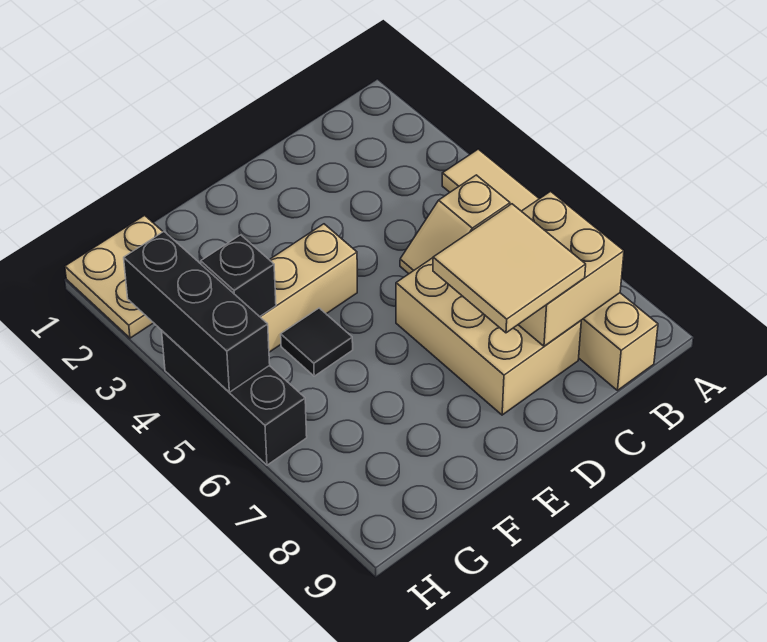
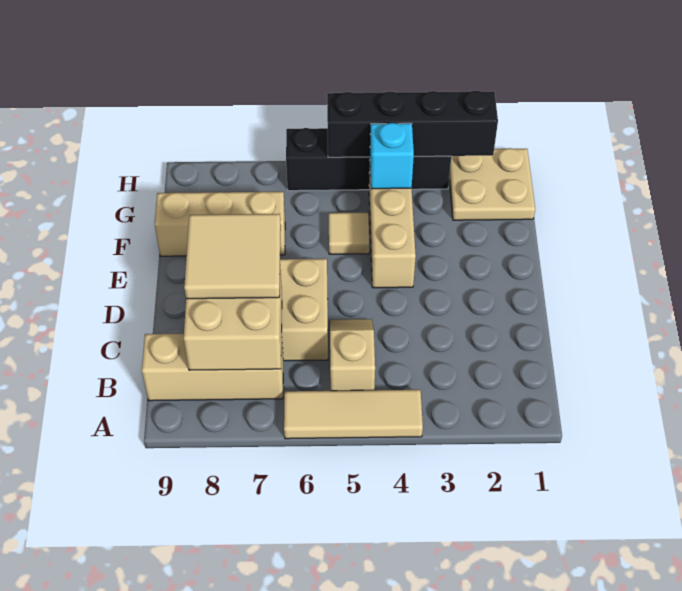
black 1x1 tile [281,308,353,376] -> tan 1x1 tile [329,213,369,254]
none -> tan 1x3 brick [155,192,285,256]
black 1x1 brick [201,235,276,317] -> cyan 1x1 brick [370,123,414,189]
black 1x3 brick [124,232,270,392] -> black 1x4 brick [327,91,498,157]
black 1x3 brick [162,331,307,465] -> black 1x4 brick [286,128,451,191]

